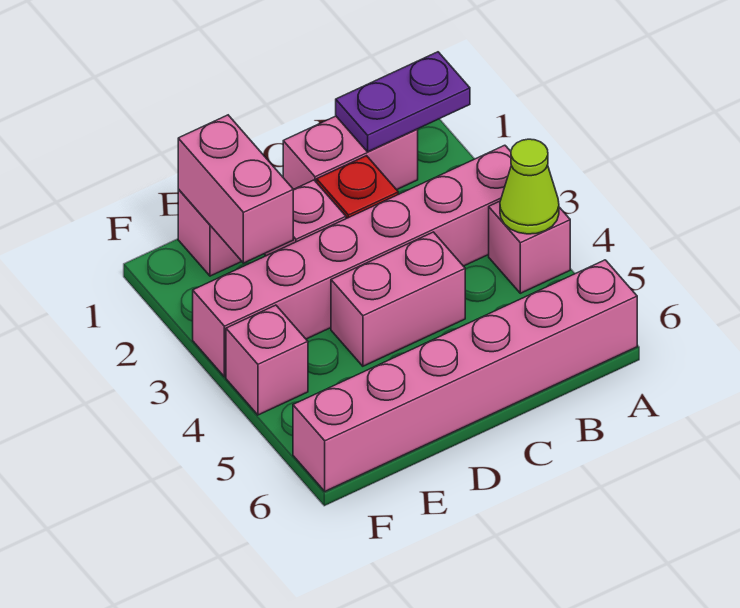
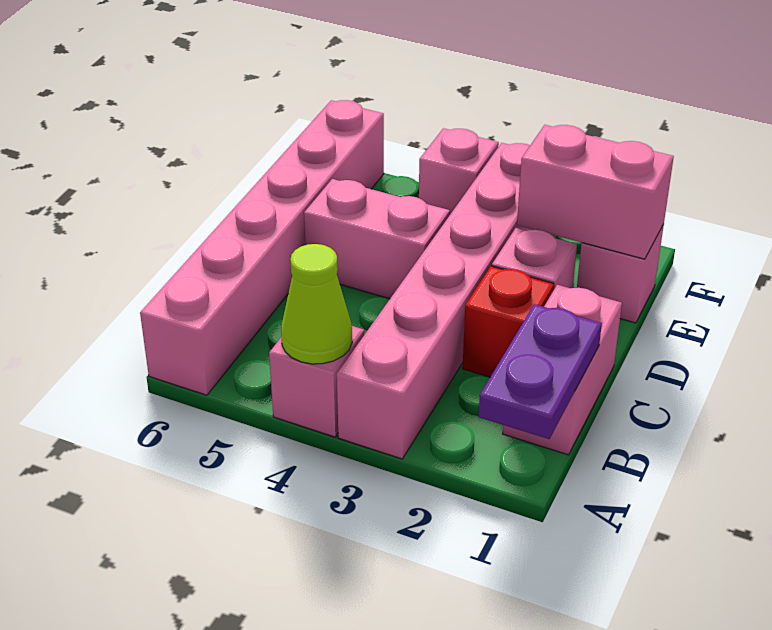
pink 1x2 brick [331,232,465,366] -> pink 1x2 brick turned to [304,179,450,299]

